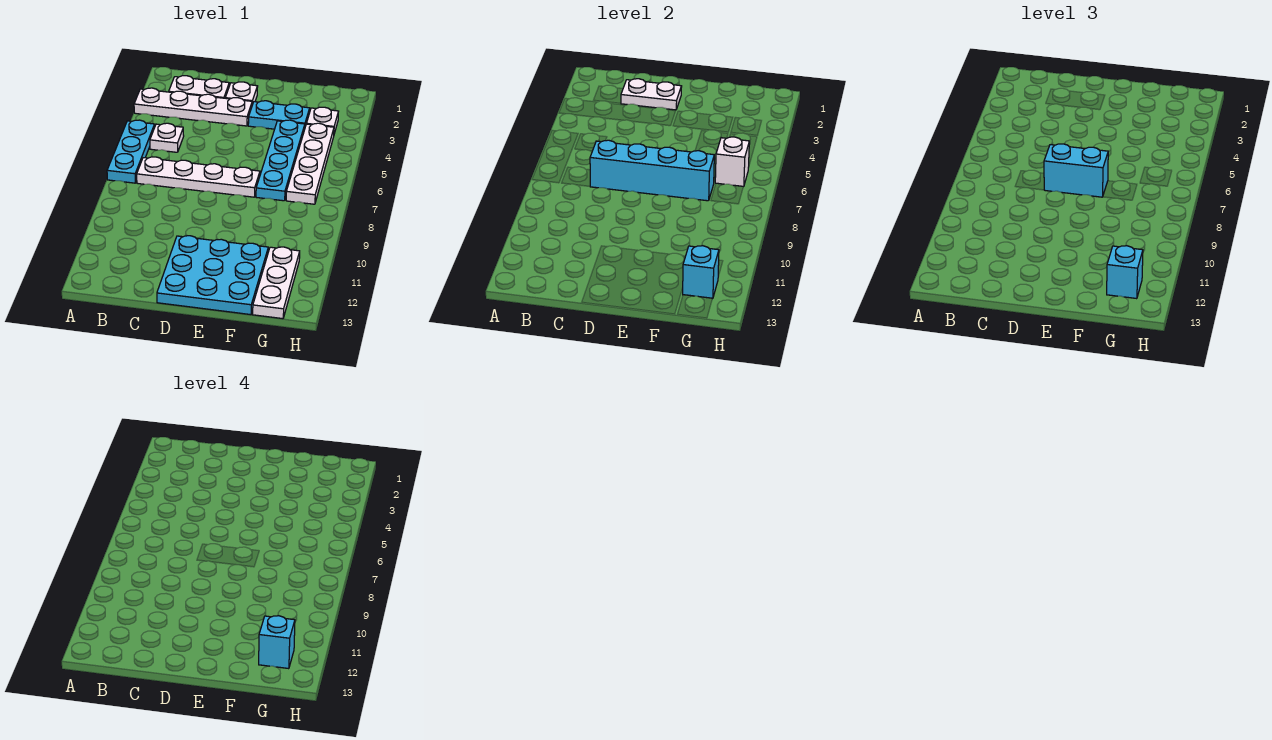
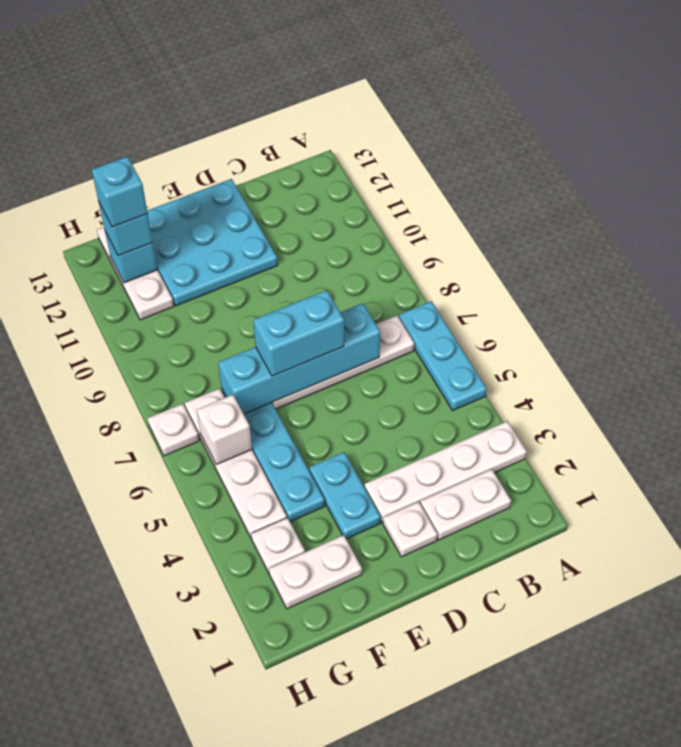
white 1x1 plate [150,123,184,152] -> white 1x1 plate moved to [148,404,199,456]
white 1x2 plate [621,79,682,110] -> white 1x2 plate moved to [269,535,362,609]
cyan 1x2 plate [248,101,310,129] -> cyan 1x2 plate turned to [309,452,381,539]

